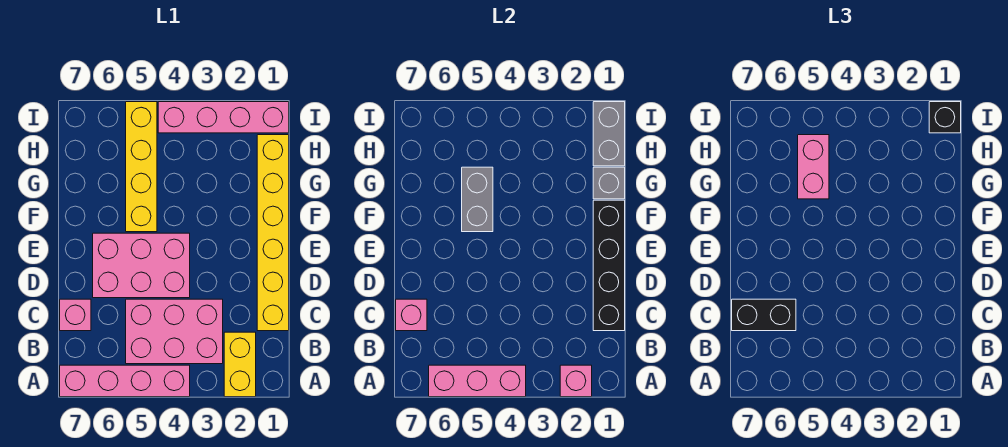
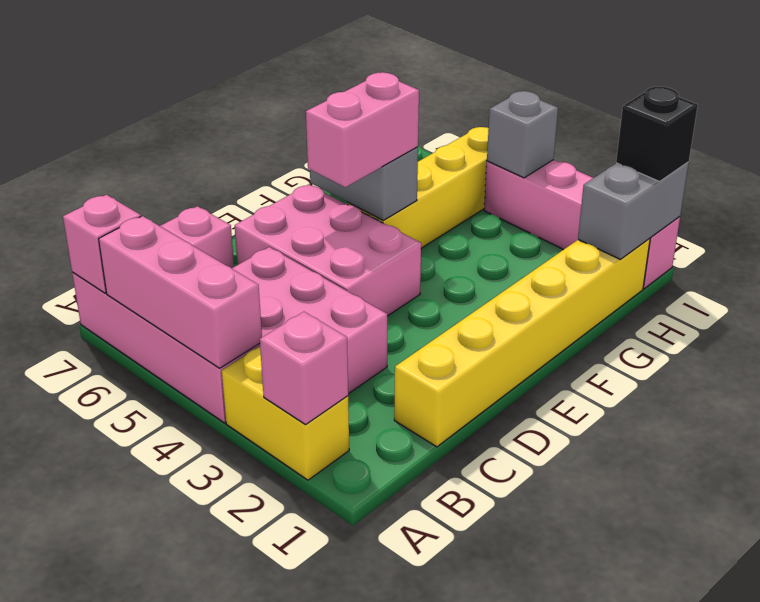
yellow 1x2 brick [224,332,256,397] -> yellow 1x2 brick turned to [222,347,349,480]
black 1x4 brick [593,200,625,331] -> none
black 1x2 brick [732,299,796,331] -> none
pink 1x1 brick [396,299,427,331] -> pink 1x1 brick moved to [63,195,141,293]
grey 1x2 brick [462,167,493,232] -> grey 1x2 brick turned to [310,147,418,220]
grey 1x1 brick [593,167,625,199] -> grey 1x1 brick moved to [487,91,558,178]
pink 1x2 brick [798,135,829,199] -> pink 1x2 brick moved to [306,72,419,187]

